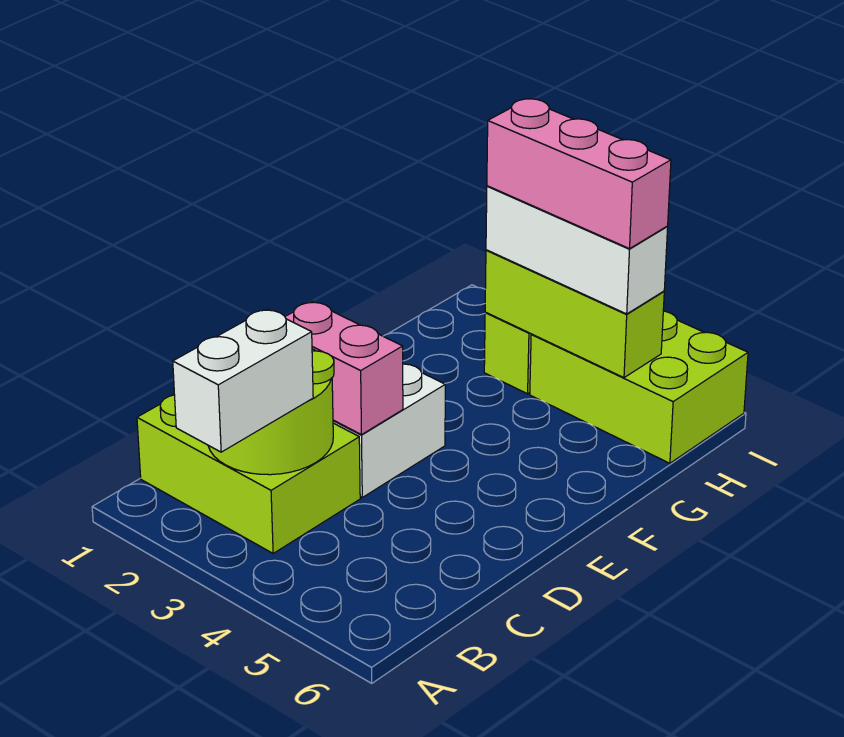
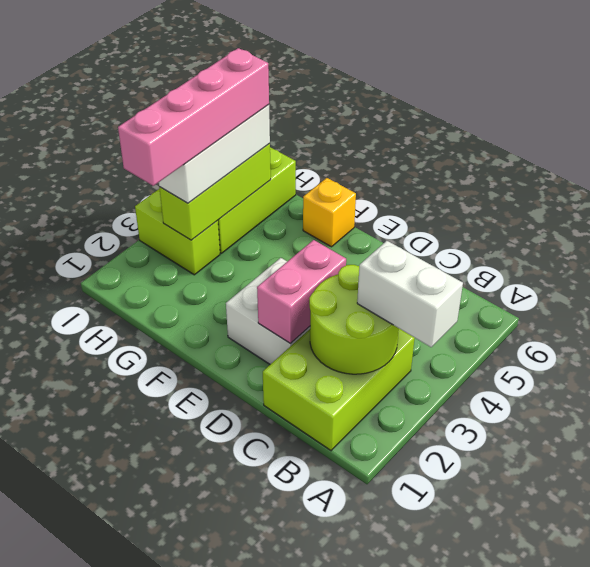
none -> yellow 1x1 brick [303,178,356,247]
pink 1x3 brick [487,99,671,249] -> pink 1x4 brick [118,48,269,186]

